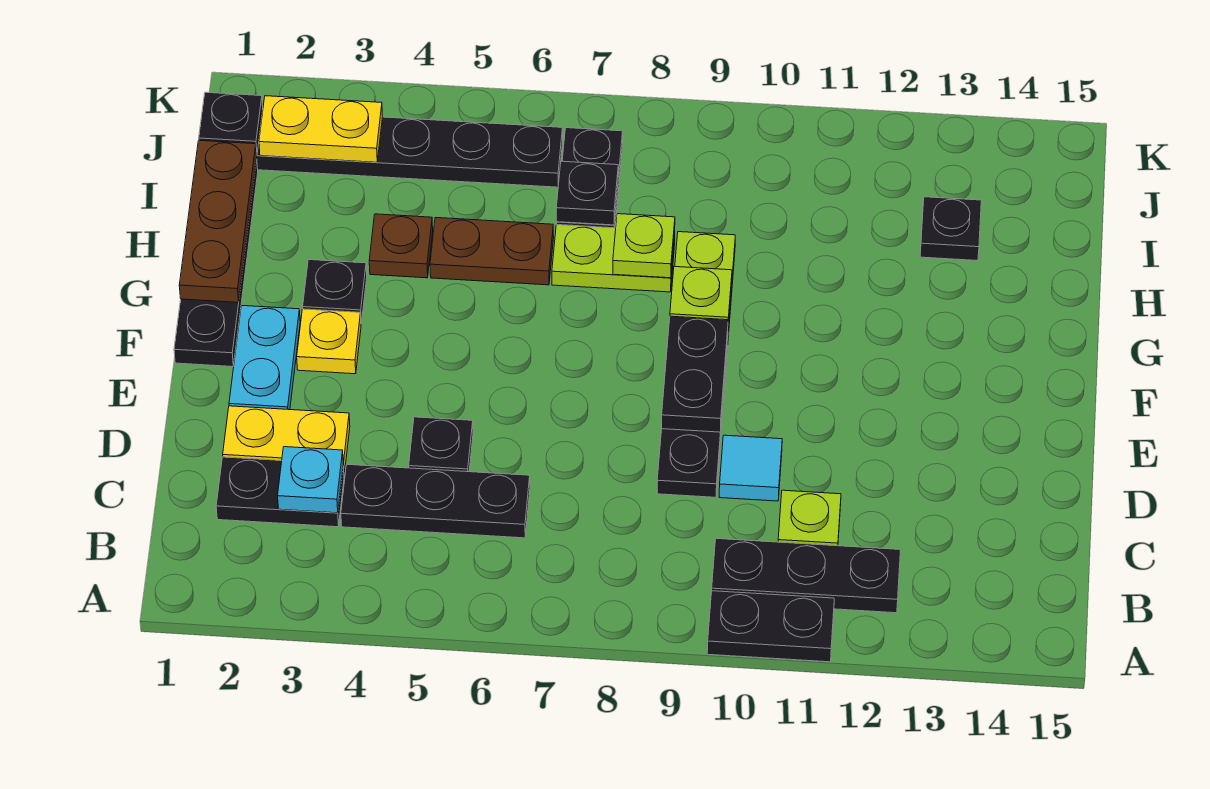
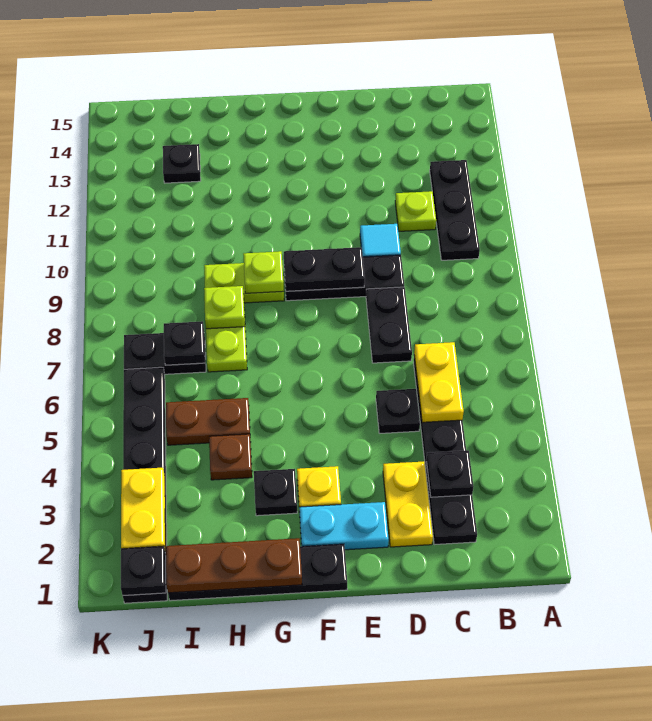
black 1x2 plate [707,591,834,662] -> black 1x2 plate moved to [366,287,412,363]
cyan 1x1 plate [278,447,343,513] -> black 1x1 plate [426,450,473,497]
none -> yellow 1x2 plate [414,342,464,422]
brown 1x2 plate [430,218,554,285] -> brown 1x2 plate turned to [166,398,250,445]

